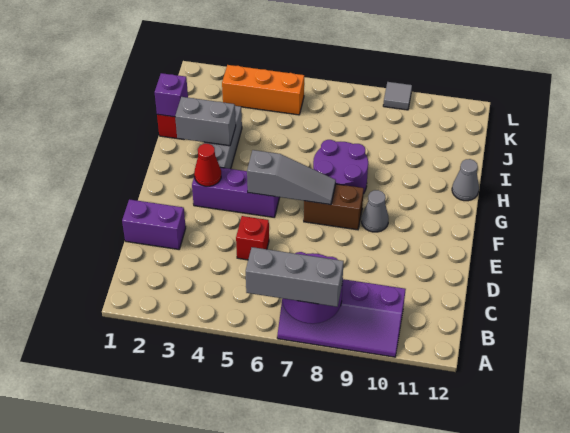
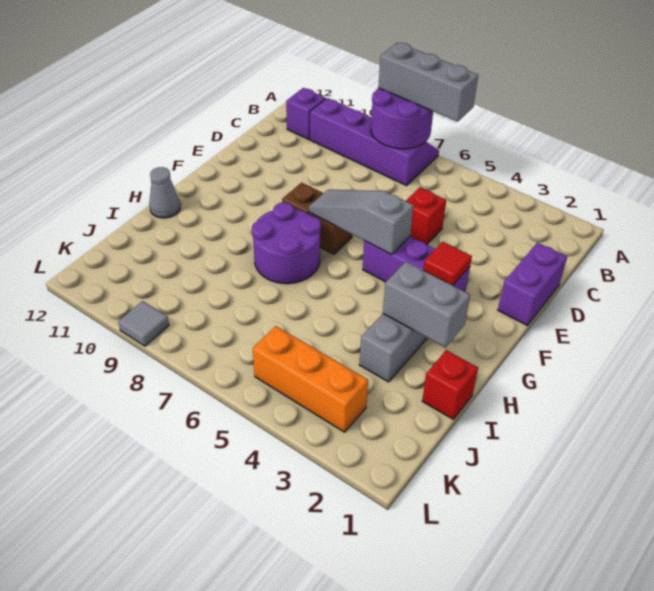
purple 1x2 brick [122,199,186,249] -> purple 1x2 brick turned to [498,243,567,325]
red 1x1 cone [194,144,221,186] -> red 1x1 tile [423,242,472,285]
grey 1x1 cone [362,190,389,232] -> none
purple 1x1 brick [155,73,188,117] -> purple 1x1 brick moved to [286,88,326,139]

